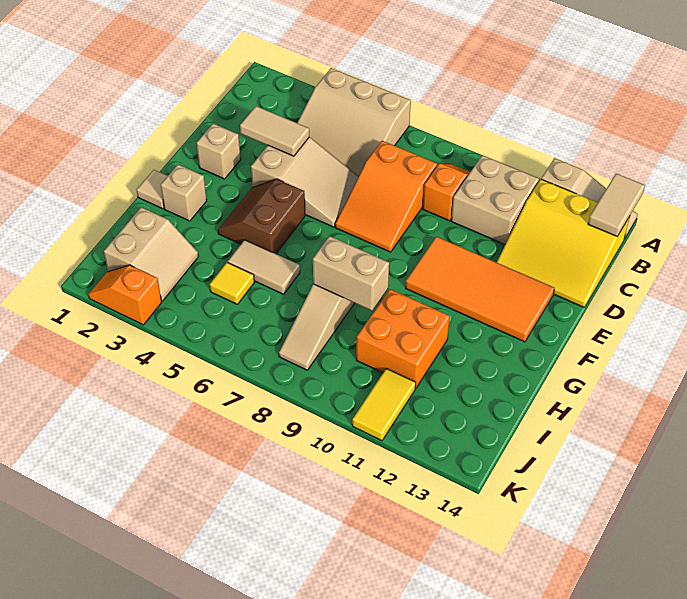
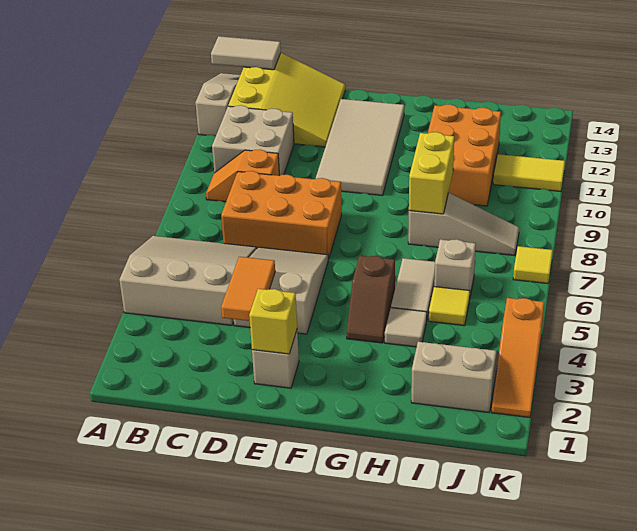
tan 3x3 slope [297,68,411,176] -> tan 3x3 slope turned to [119,236,257,325]
orange 2x3 slope [335,141,437,252] -> orange 2x3 brick [221,171,342,259]
tan 1x2 tile [240,106,309,156] -> orange 1x2 tile [221,257,275,321]
none -> yellow 1x1 brick [249,289,297,354]
orange 2x4 tile [405,237,554,342] -> tan 2x4 tile [316,99,404,196]
brown 2x2 slope [218,179,305,254] -> brown 1x2 slope [347,256,395,343]
tan 1x1 tile [137,170,167,209] -> tan 1x1 tile moved to [385,308,427,347]
tan 1x1 brick [161,165,207,221] -> tan 1x1 brick moved to [434,239,476,296]
tan 1x2 brick [313,236,389,311] -> yellow 1x2 brick [409,132,454,214]
orange 2x2 brick [356,289,450,388] -> orange 2x3 brick [428,104,501,206]
orange 1x2 slope [88,265,162,325] -> orange 1x3 slope [492,298,544,417]
none -> yellow 1x1 tile [513,246,553,284]

